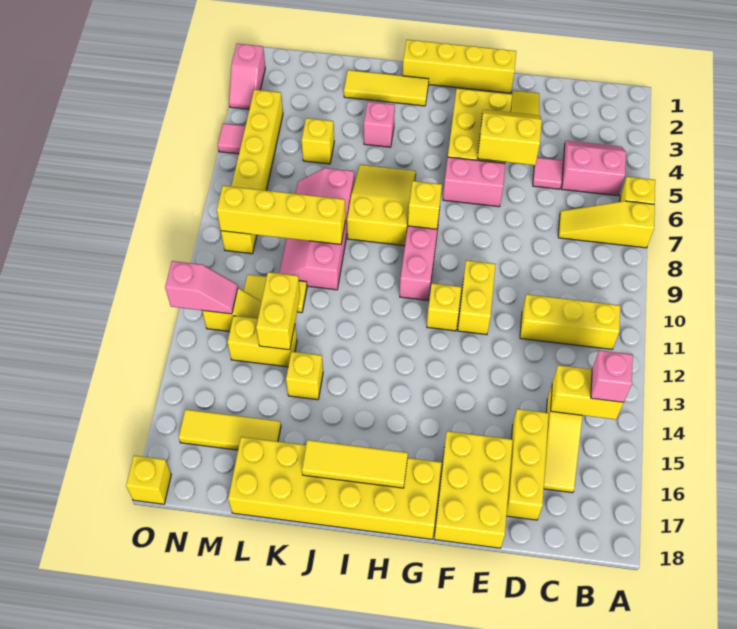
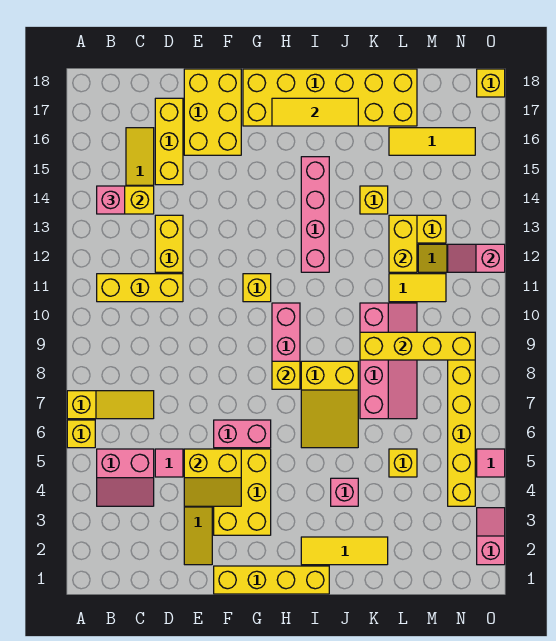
yellow 1x2 brick [458,260,496,335] -> yellow 1x2 brick moved to [155,215,183,272]
none -> pink 1x4 brick [301,157,329,272]

